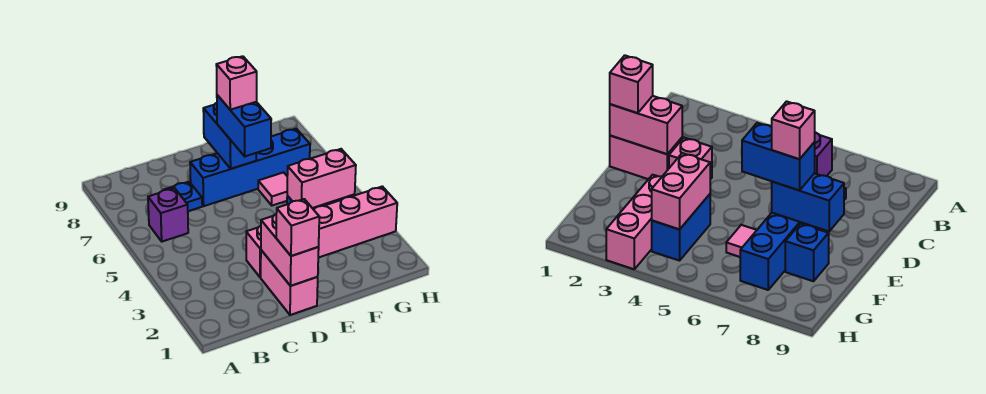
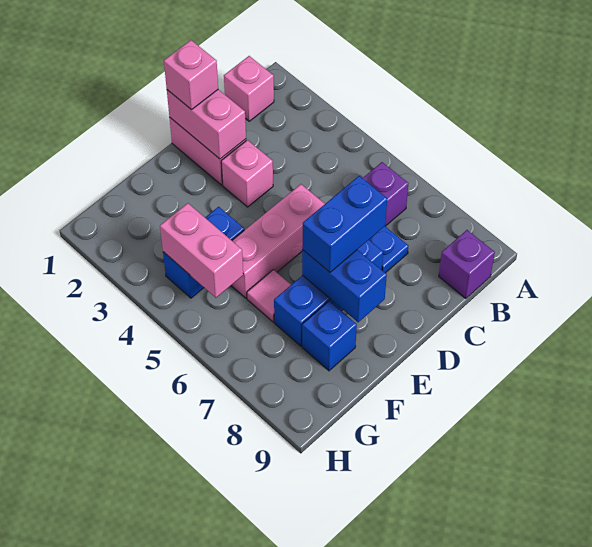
none -> purple 1x1 brick [439,230,495,299]
blue 1x4 brick [190,129,310,206] -> blue 1x3 brick [274,240,383,346]
blue 1x2 brick [217,95,271,156] -> blue 1x2 brick turned to [302,176,387,272]
pink 1x1 brick [216,56,257,110] -> pink 1x1 brick moved to [224,56,274,121]
pink 1x3 brick [313,186,397,258] -> pink 1x3 brick moved to [231,184,325,298]
pink 1x2 brick [287,149,356,208] -> pink 1x2 brick turned to [160,203,243,298]

